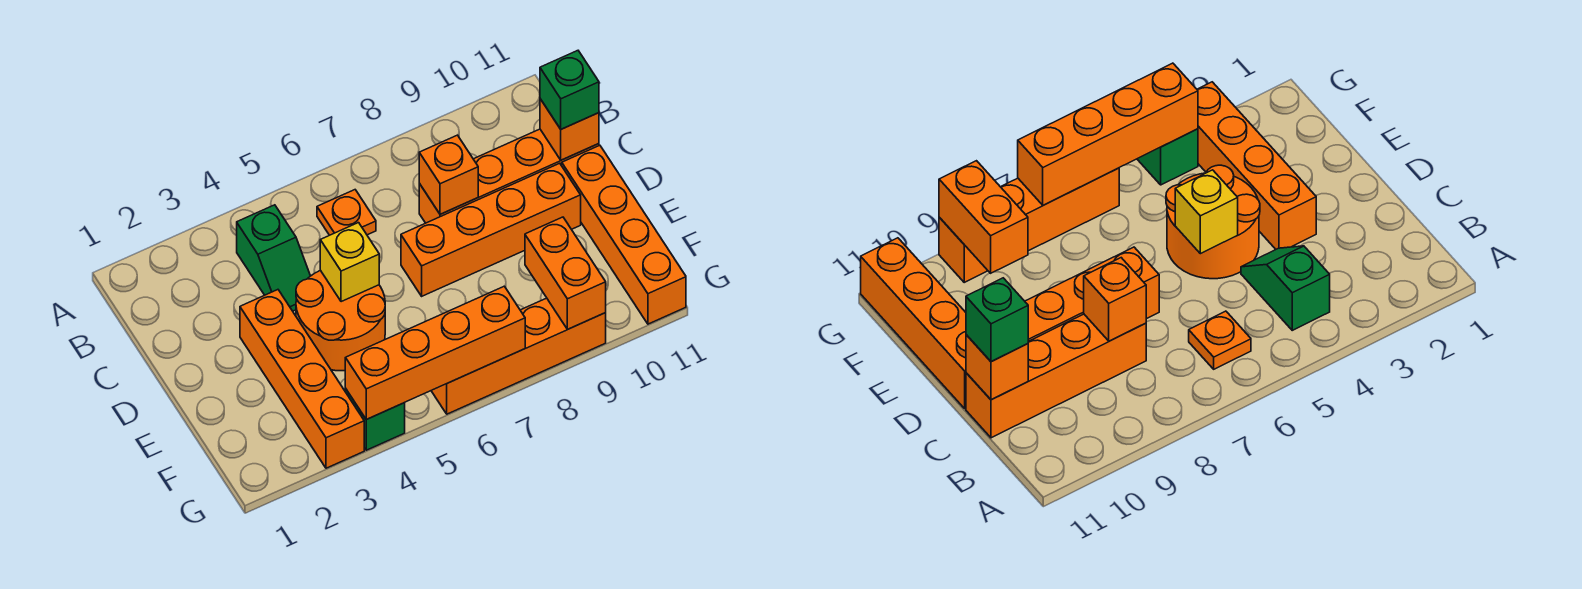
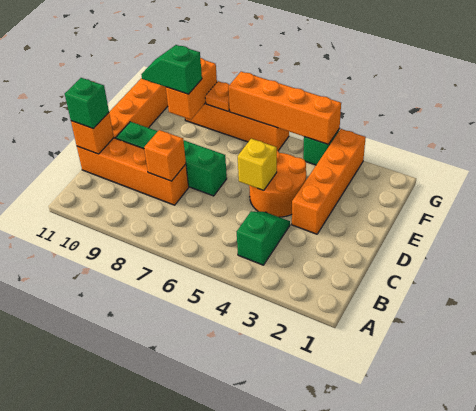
orange 1x1 plate [317,190,376,235] -> orange 1x1 plate moved to [205,81,230,111]
orange 1x4 brick [401,163,581,296] -> green 1x4 brick [116,122,227,196]
none -> green 1x2 slope [141,45,202,94]

